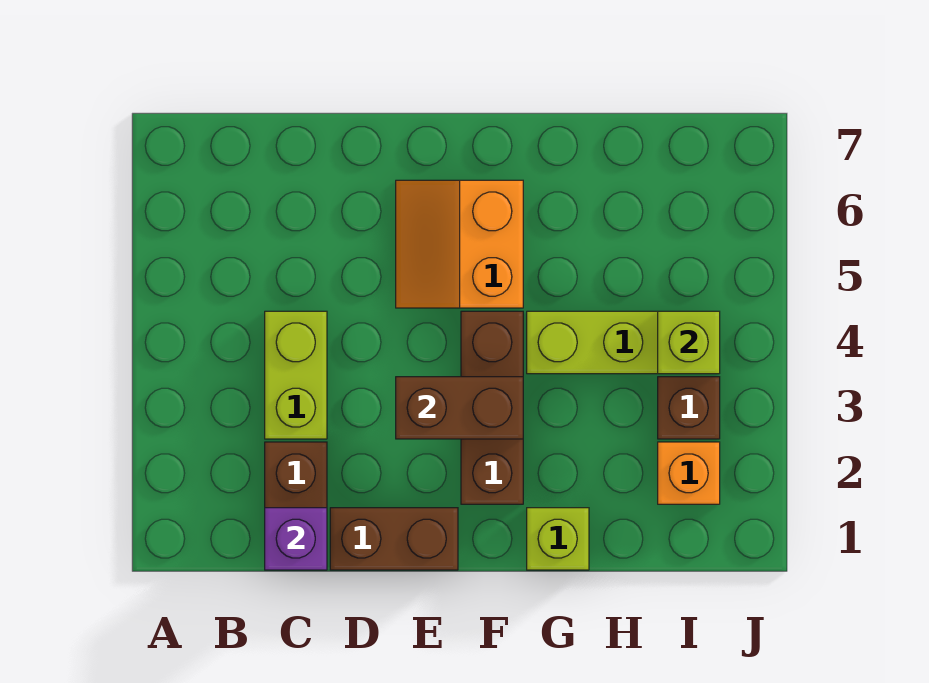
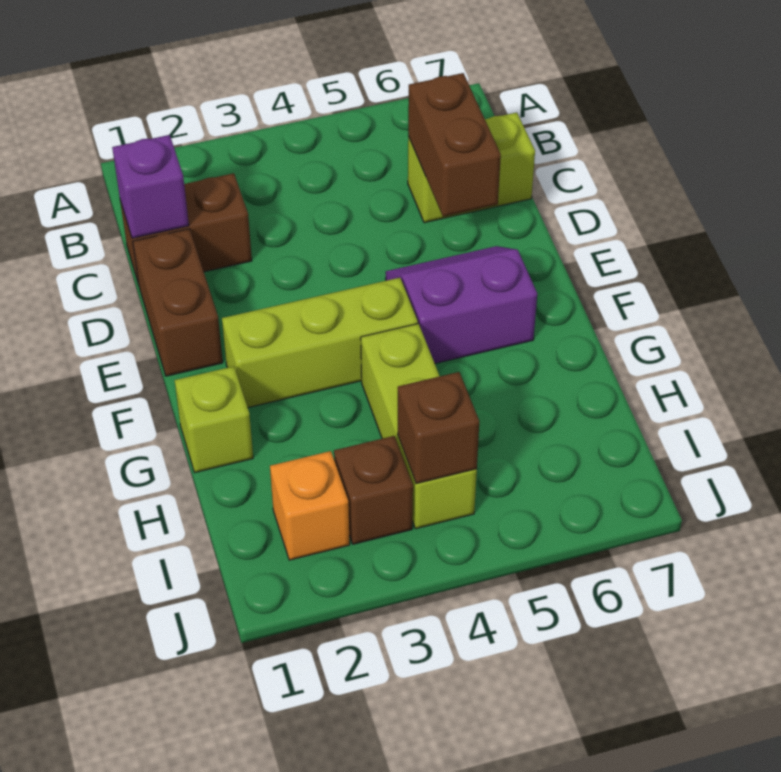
lime 1x2 brick [265,311,327,439] -> lime 1x2 brick moved to [408,112,535,223]
brown 1x2 brick [396,377,523,439] -> brown 1x2 brick moved to [408,73,501,217]
orange 2x2 slope [396,180,523,308] -> purple 2x2 slope [386,246,537,363]
brown 1x3 brick [461,311,523,504] -> lime 1x3 brick [222,278,418,408]
lime 1x1 brick [658,311,720,374] -> brown 1x1 brick [398,372,479,484]

